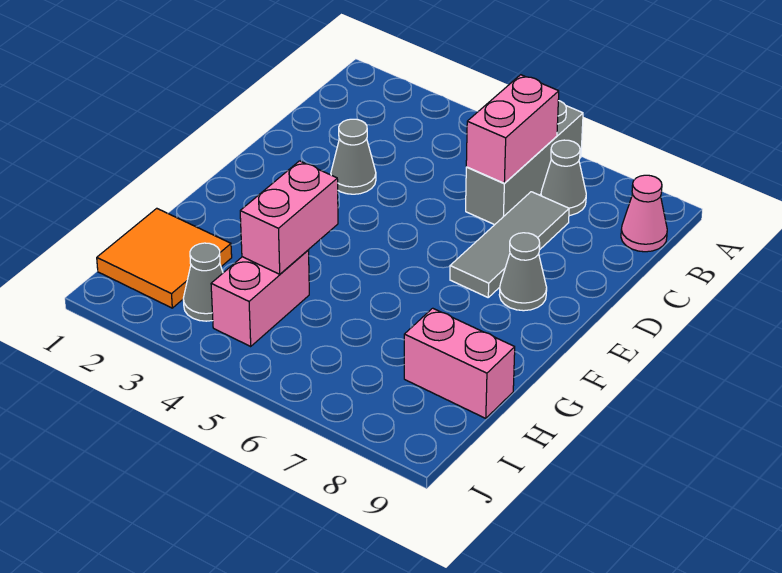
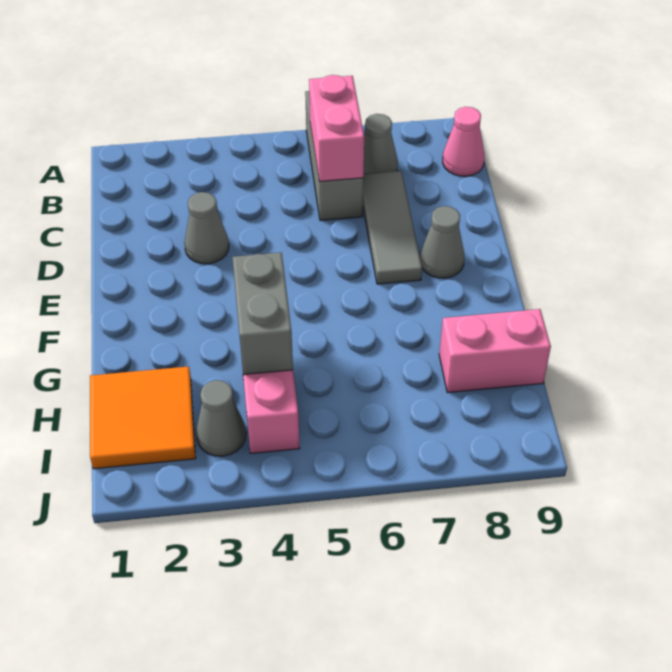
pink 1x2 brick [240,161,338,274] -> grey 1x2 brick [232,252,293,375]

